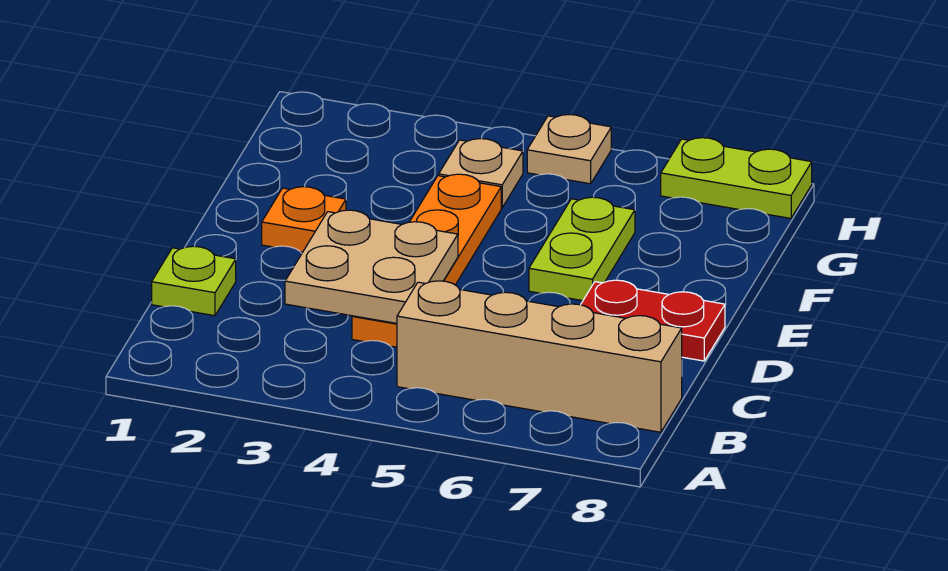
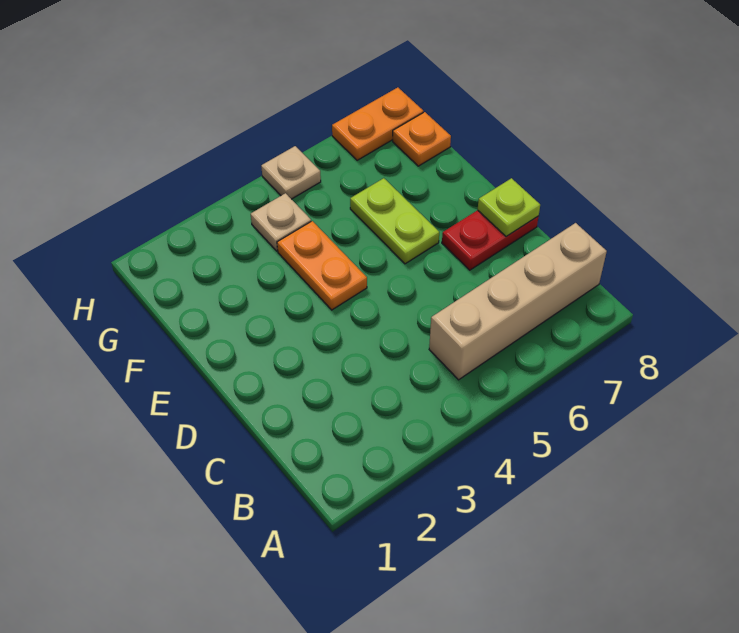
lime 1x1 plate [152,246,236,316] -> lime 1x1 plate moved to [478,178,540,237]
tan 2x2 plate [285,210,458,323] -> none
orange 1x4 plate [352,174,501,347] -> orange 1x2 plate [277,221,367,310]
orange 1x1 plate [262,187,346,252] -> orange 1x1 plate moved to [393,112,451,166]
lime 1x2 plate [661,138,812,218] -> orange 1x2 plate [332,87,423,160]

